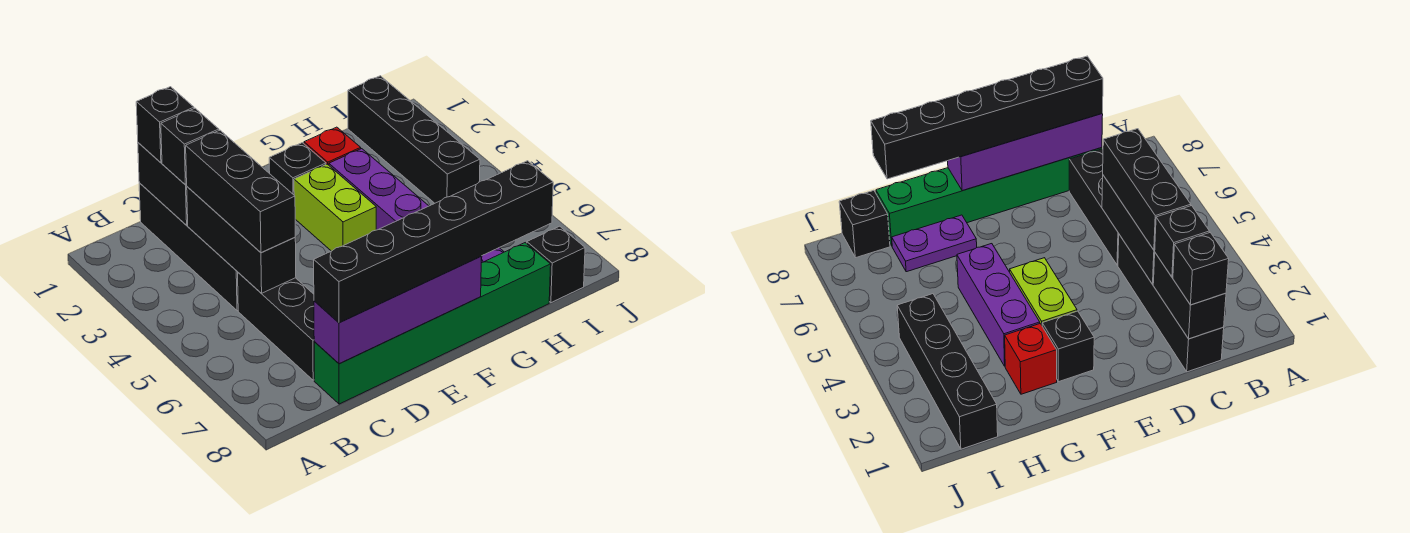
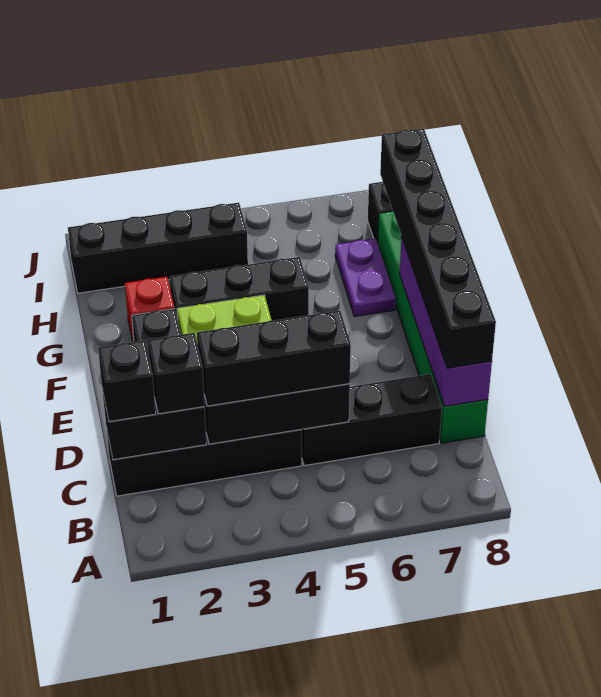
purple 1x3 brick [329,149,428,230] -> black 1x3 brick [170,257,309,321]

